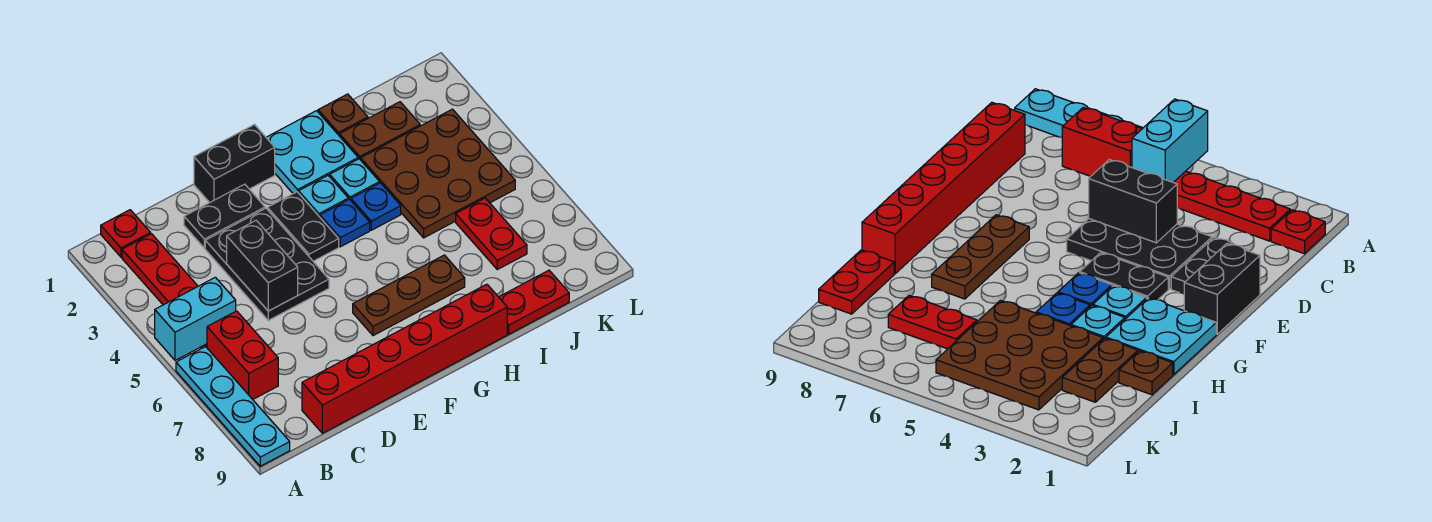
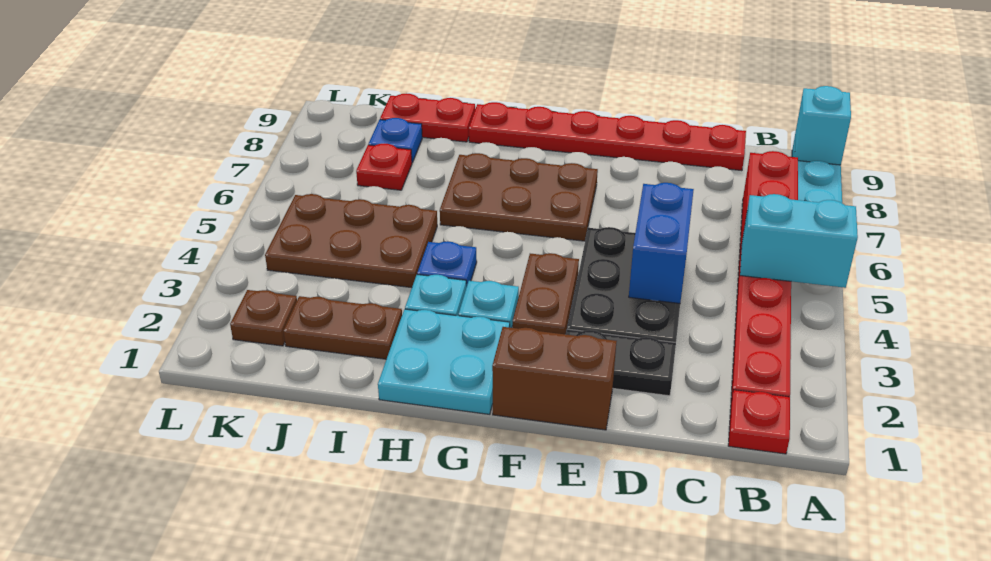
none -> cyan 1x1 brick [795,86,851,165]
red 1x6 brick [302,284,507,433] -> red 1x6 plate [469,102,746,171]
black 1x2 brick [227,220,298,311] -> blue 1x2 brick [629,183,694,303]
black 1x2 brick [194,125,275,203] -> brown 1x2 brick [492,327,617,430]
black 1x2 plate [268,192,339,261] -> brown 1x2 plate [513,253,579,334]
brown 1x3 plate [353,255,465,336] -> brown 2x3 plate [440,153,598,241]
blue 1x1 plate [320,199,370,247] -> blue 1x1 plate moved to [368,118,422,163]
brown 1x1 plate [318,94,368,135] -> brown 1x1 plate moved to [230,290,297,346]
brown 3x3 plate [361,109,515,238] -> brown 2x3 plate [265,194,437,288]
red 1x2 plate [456,198,527,270] -> red 1x1 plate [356,144,412,190]

